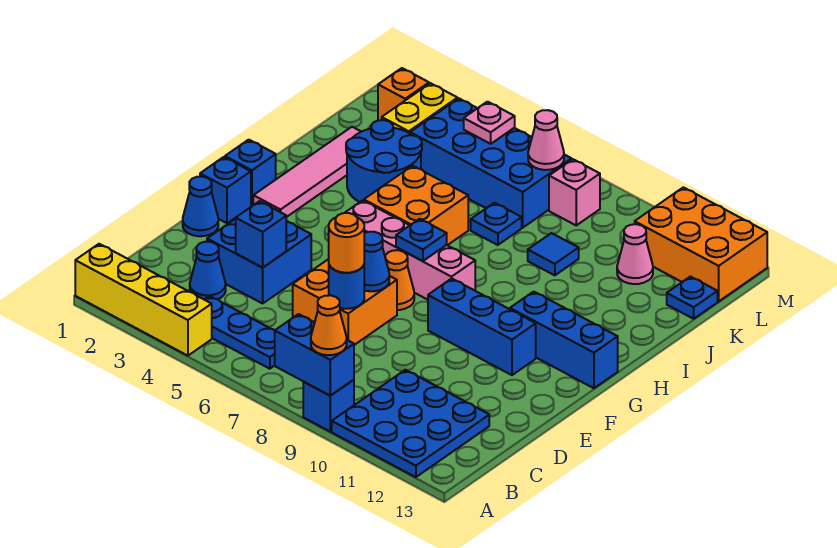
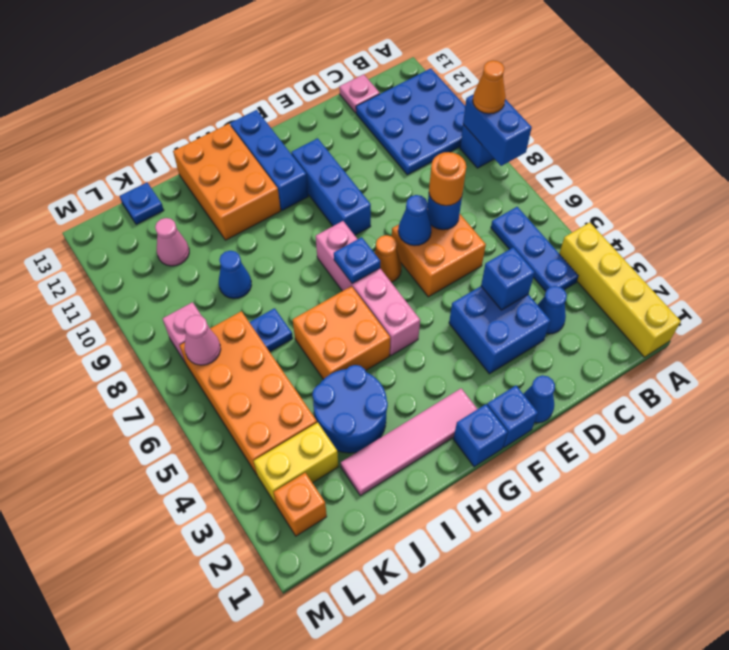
blue 1x1 tile [528,233,579,275] -> blue 1x1 cone [219,251,251,299]
blue 2x4 brick [410,99,571,228] -> orange 2x4 brick [180,311,317,475]
pink 1x1 plate [464,102,515,144] -> pink 1x1 plate moved to [340,74,380,113]
orange 2x3 brick [635,187,767,301] -> orange 2x3 brick moved to [173,124,281,240]

